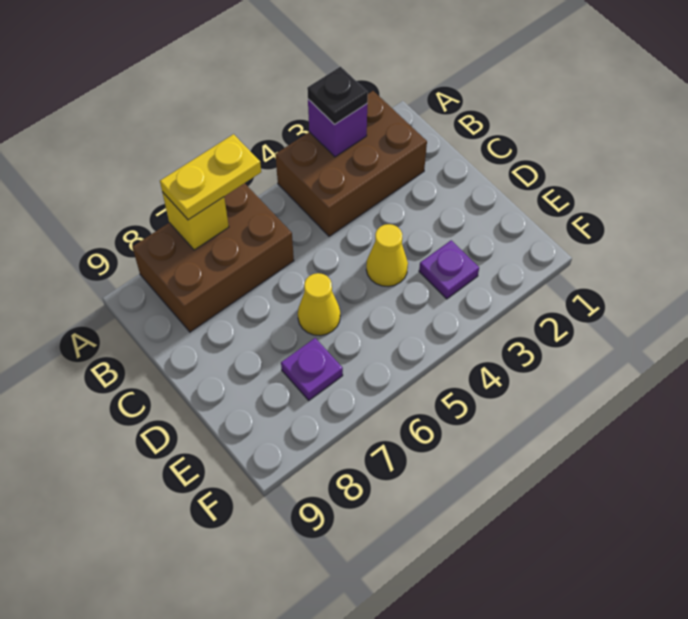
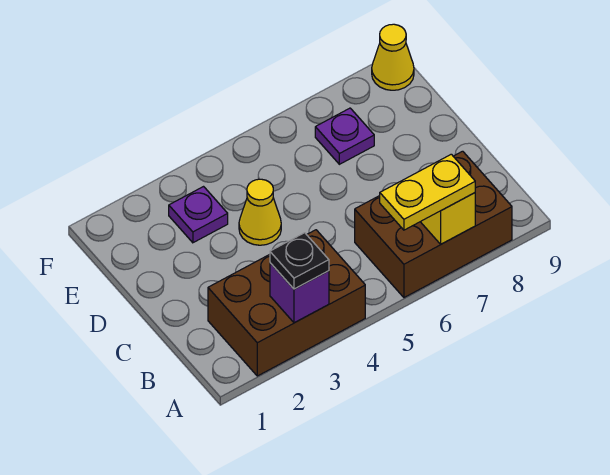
yellow 1x1 cone [298,273,340,336] -> yellow 1x1 cone moved to [372,24,414,90]

